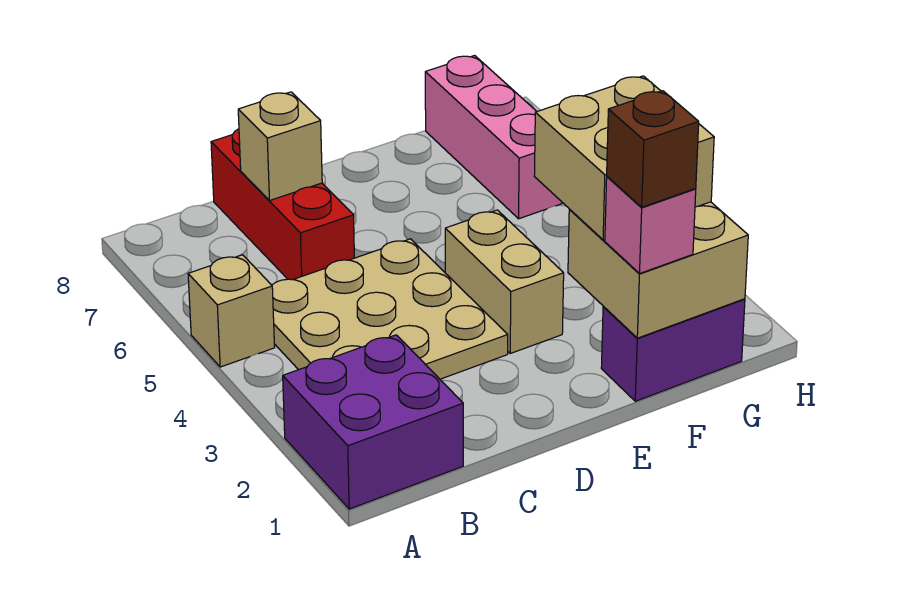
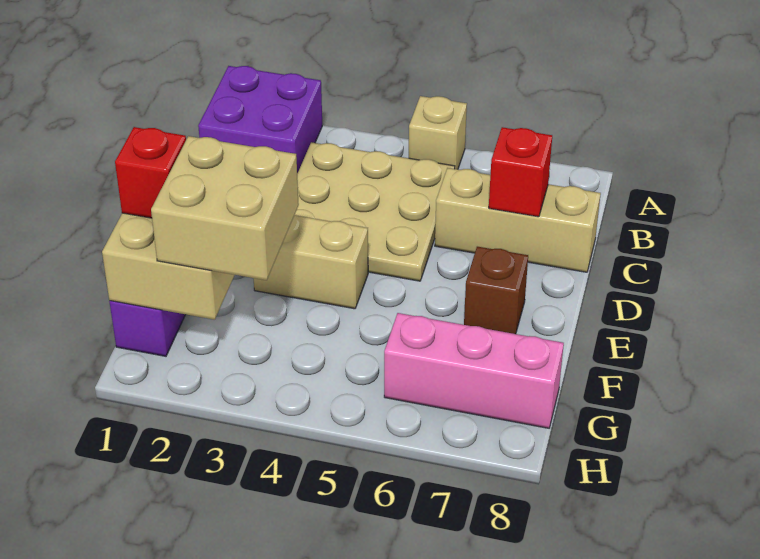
red 1x3 brick [211,129,354,280] -> tan 1x3 brick [435,168,601,272]
tan 1x1 brick [238,92,322,200] -> red 1x1 brick [489,127,552,217]
pink 1x1 brick [605,177,696,273] -> red 1x1 brick [115,127,186,218]
brown 1x1 brick [607,91,699,207] -> brown 1x1 brick moved to [464,247,528,334]

